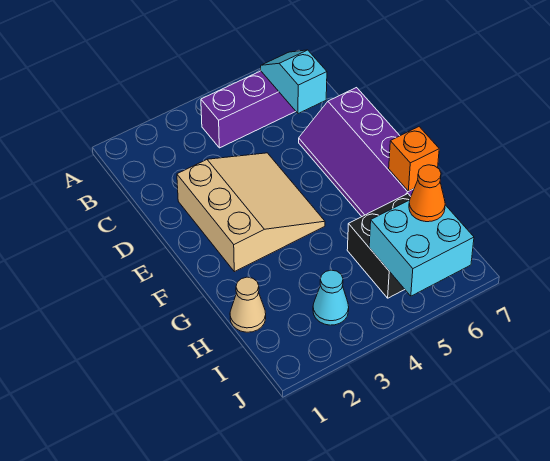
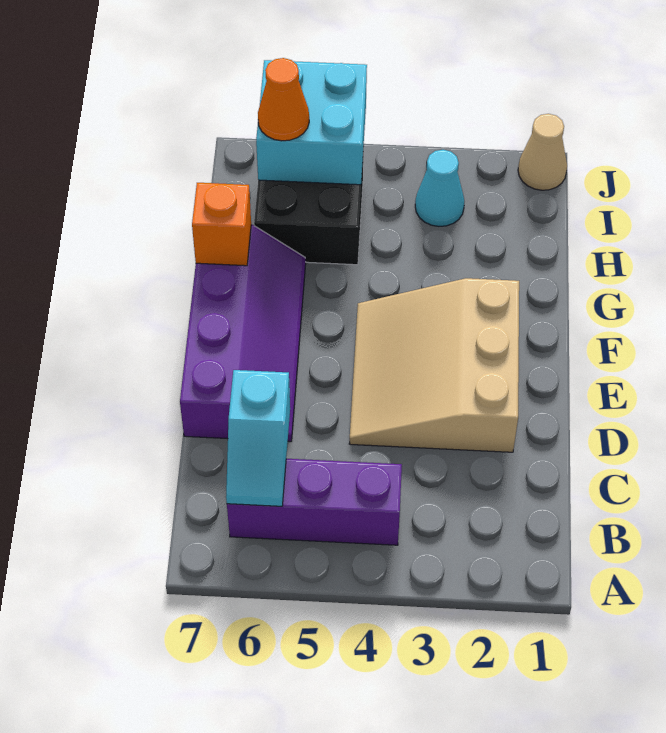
tan 1x1 cone [230,277,266,332] -> tan 1x1 cone moved to [518,114,567,190]

